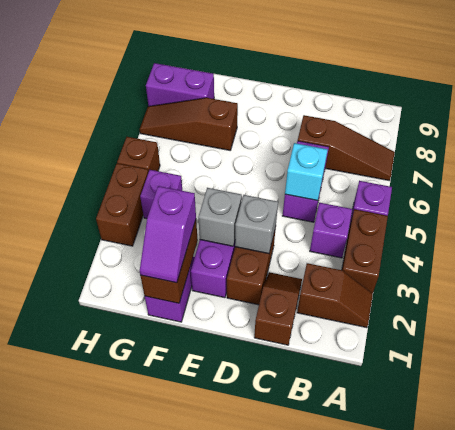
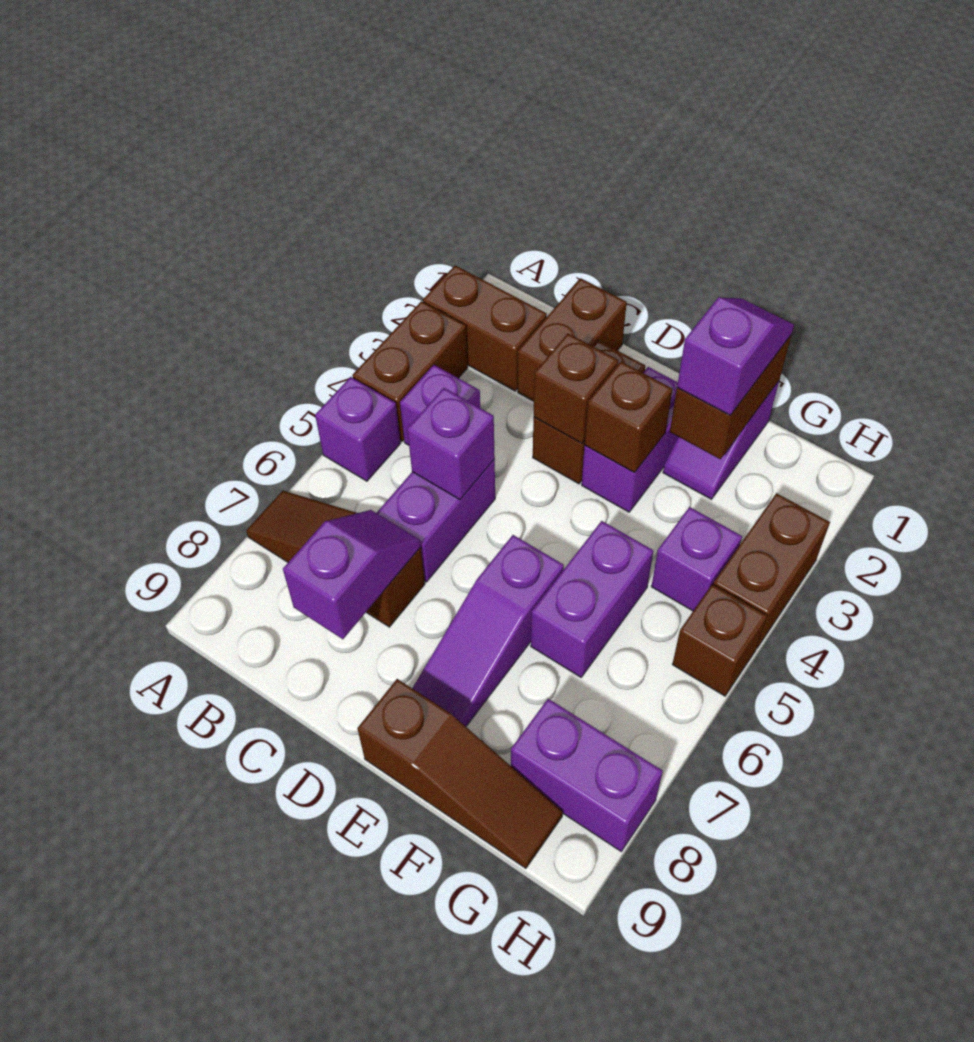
brown 1x2 slope [297,263,373,328] -> brown 1x2 brick [423,265,547,391]
brown 1x2 slope [254,272,302,345] -> brown 1x2 brick [518,278,627,401]
cyan 1x1 brick [285,143,328,201] -> purple 1x1 brick [407,388,495,500]
none -> purple 1x2 slope [283,510,421,639]
grey 1x1 brick [235,195,278,254] -> brown 1x1 brick [534,334,618,444]
grey 1x1 brick [198,188,242,246] -> brown 1x1 brick [585,362,673,473]
none -> purple 1x3 slope [412,535,564,726]
none -> purple 1x2 brick [531,521,653,677]
brown 1x3 slope [140,98,238,150] -> brown 1x3 slope moved to [357,679,563,868]

